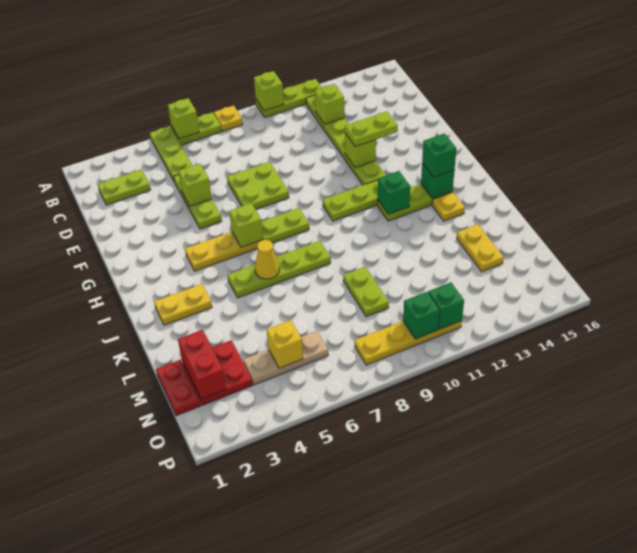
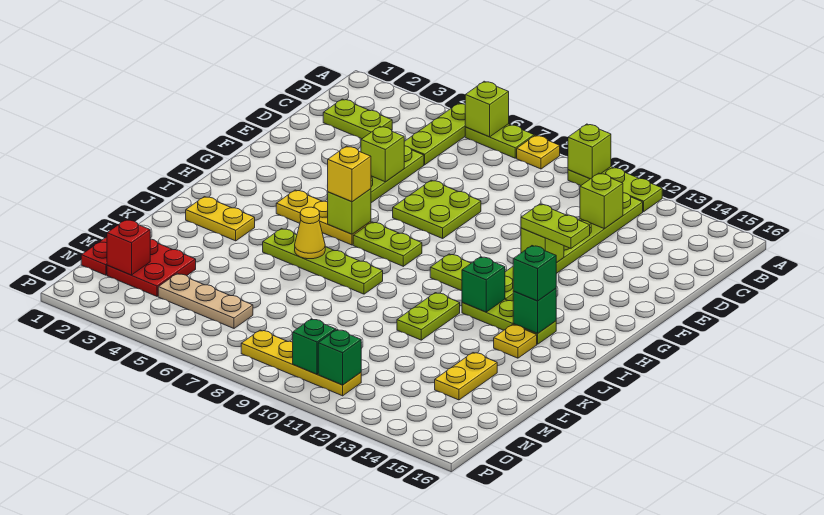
lime 1x2 plate [343,267,389,317] -> lime 1x2 plate moved to [397,293,460,340]
red 1x2 brick [178,330,226,399] -> red 1x1 brick [107,220,150,275]
yellow 1x1 brick [267,320,303,368] -> yellow 1x1 brick moved to [328,146,371,202]

